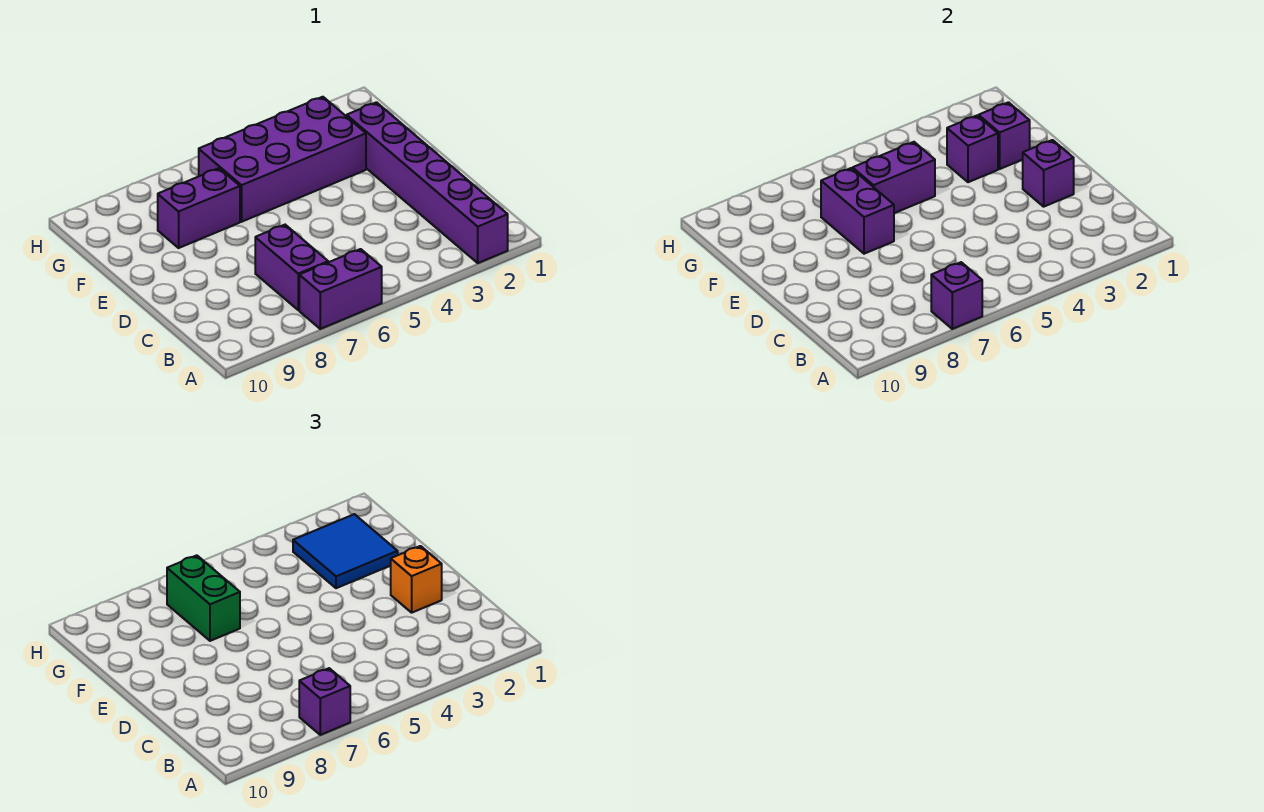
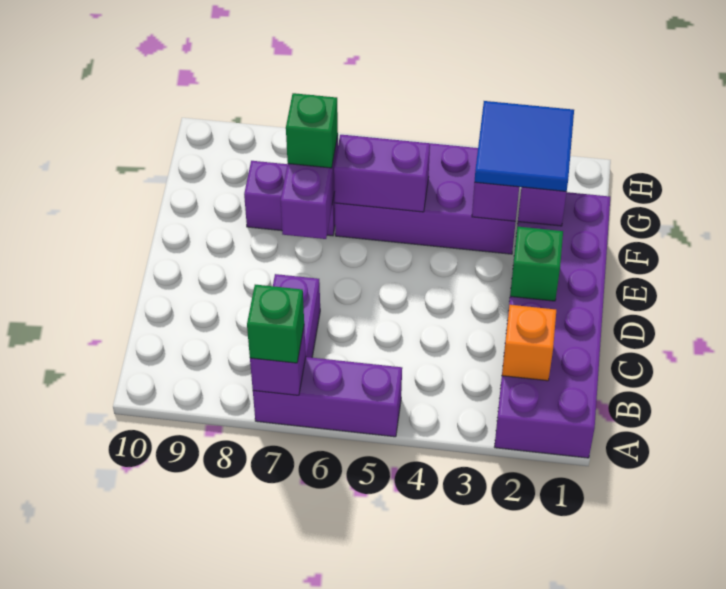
purple 1x6 brick [347,102,508,263] -> purple 2x6 brick [495,192,610,458]
purple 1x2 brick [299,249,382,329] -> purple 1x3 brick [253,357,402,437]
purple 1x1 brick [299,668,350,735] -> green 1x1 brick [247,285,304,363]
purple 1x1 brick [1023,140,1074,207] -> green 1x1 brick [510,227,563,301]
orange 1x1 brick [391,546,442,613] -> orange 1x1 brick moved to [502,305,556,381]
green 1x2 brick [167,555,240,641] -> green 1x1 brick [286,93,338,168]

